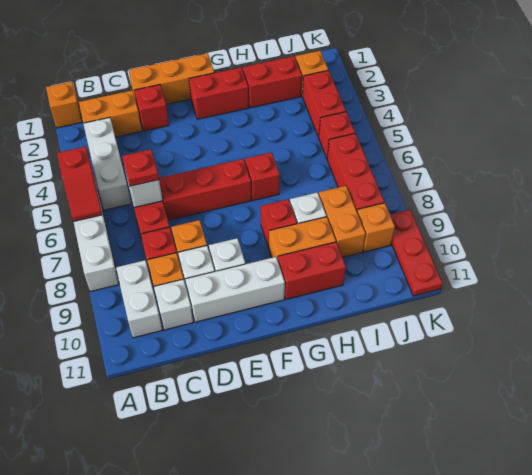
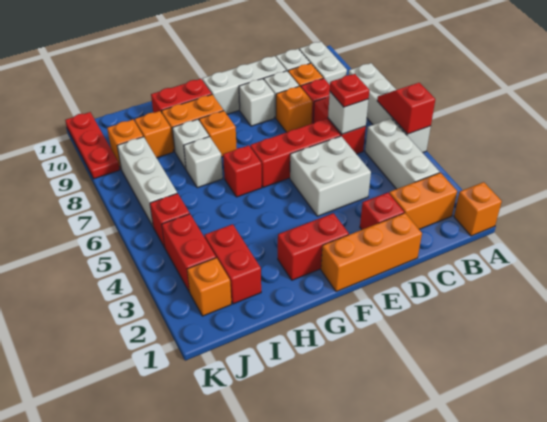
none -> white 2x2 brick [290,136,371,216]
red 1x1 brick [261,199,297,248] -> orange 1x1 brick [199,111,237,157]
red 1x2 brick [243,56,302,108] -> red 1x2 brick turned to [205,224,261,304]
none -> white 1x1 brick [184,137,223,188]
orange 1x2 brick [319,186,365,257] -> orange 1x1 brick [135,111,173,158]
red 1x3 brick [327,133,384,210] -> white 1x3 brick [117,137,177,226]

